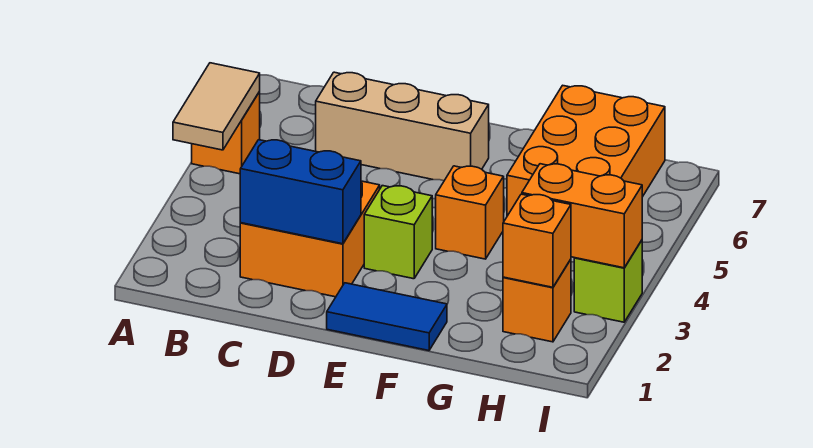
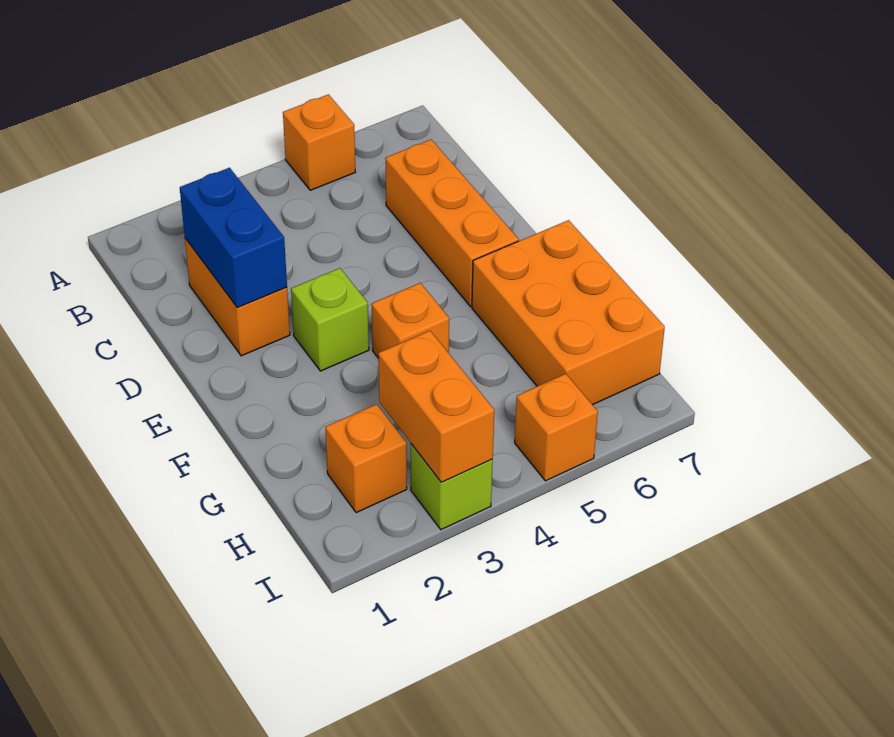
tan 1x2 tile [173,63,260,150] -> none
orange 2x2 brick [240,181,380,297] -> orange 1x2 brick [185,238,290,356]
tan 1x3 brick [316,72,489,181] -> orange 1x3 brick [385,140,519,306]
blue 1x2 tile [327,283,447,351] -> none
orange 2x3 brick [507,85,665,216] -> orange 2x3 brick turned to [472,220,665,405]
orange 1x1 brick [503,194,571,287] -> orange 1x1 brick moved to [515,374,598,481]

